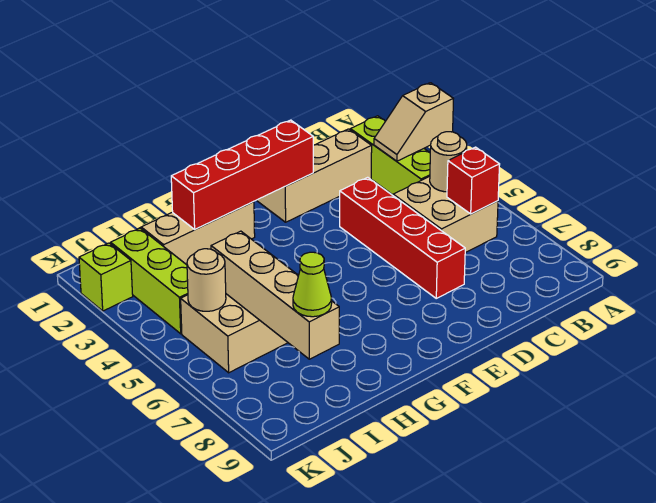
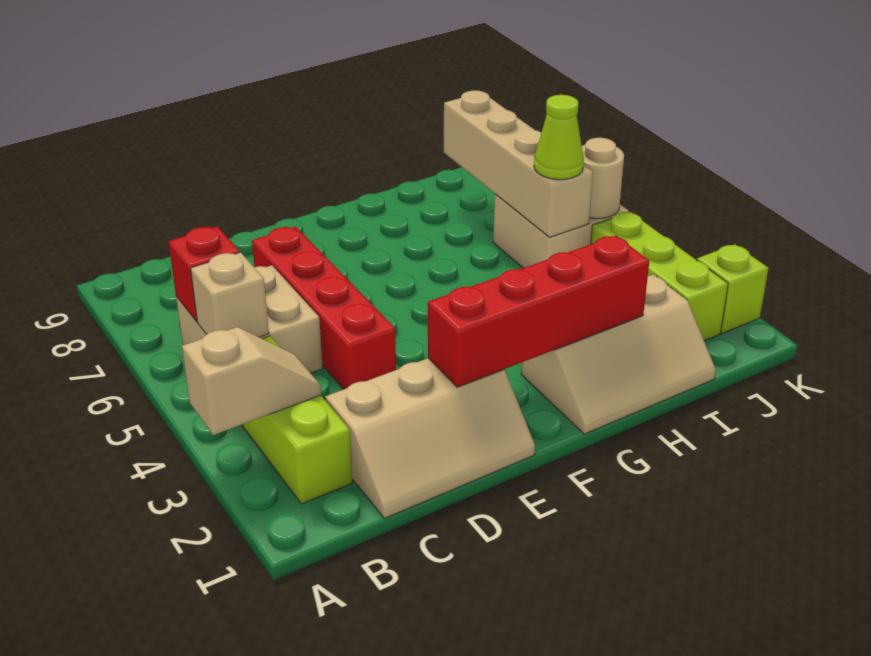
tan 1x1 round brick [430,132,467,192] -> tan 1x1 brick [191,252,269,337]
lime 1x1 cone [293,252,332,317] -> lime 1x1 cone moved to [534,95,584,180]

